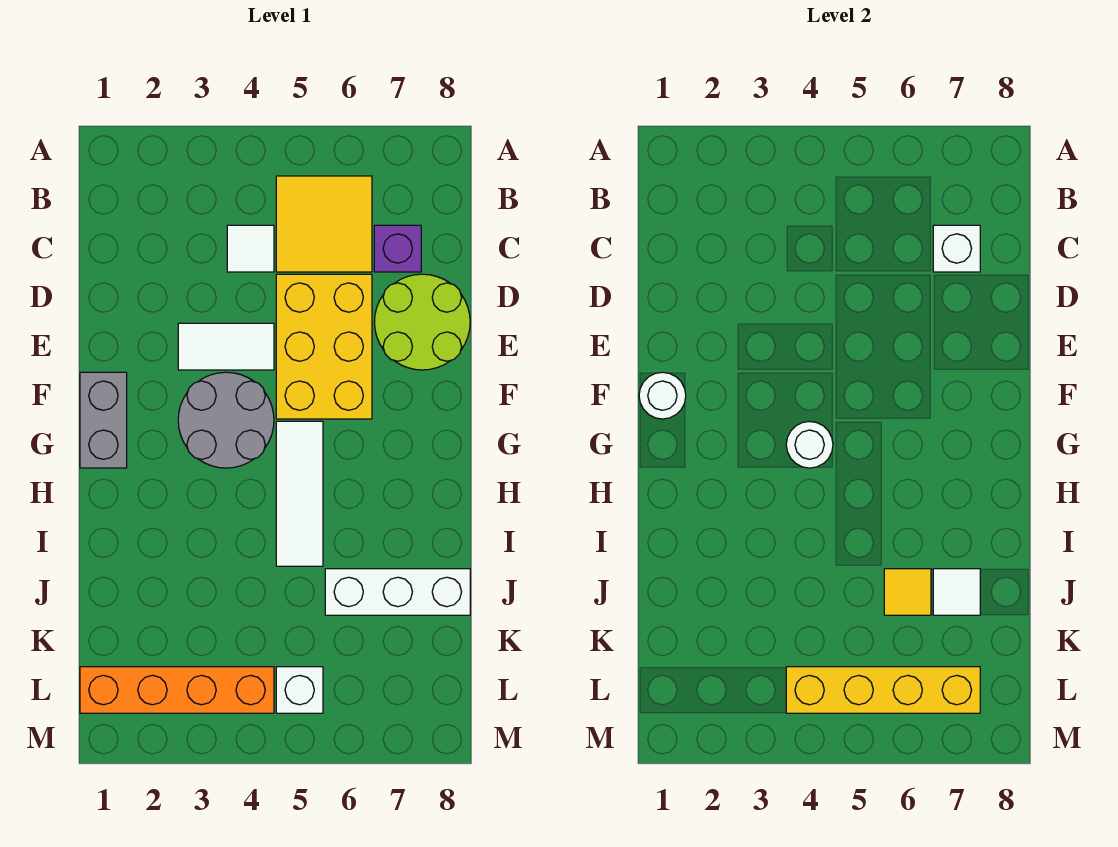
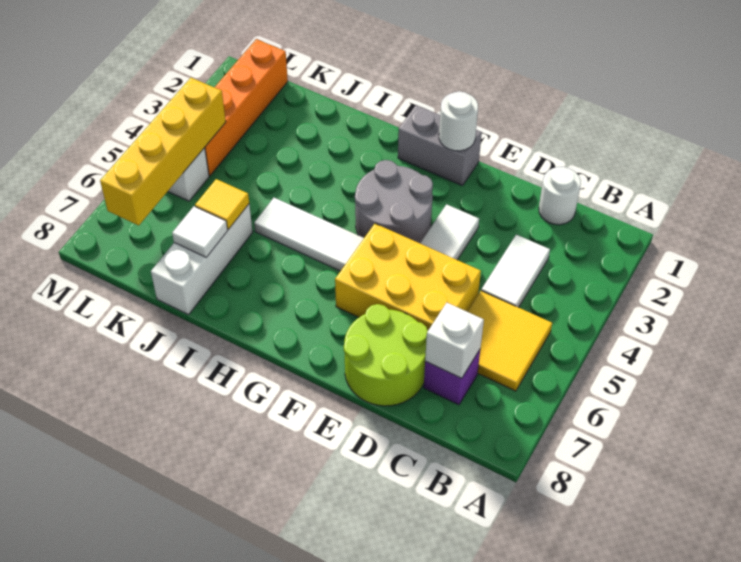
white 1x1 tile [227,225,274,272] -> white 1x2 tile [481,235,550,307]
white 1x1 round brick [786,421,833,468] -> white 1x1 round brick moved to [539,167,581,225]

